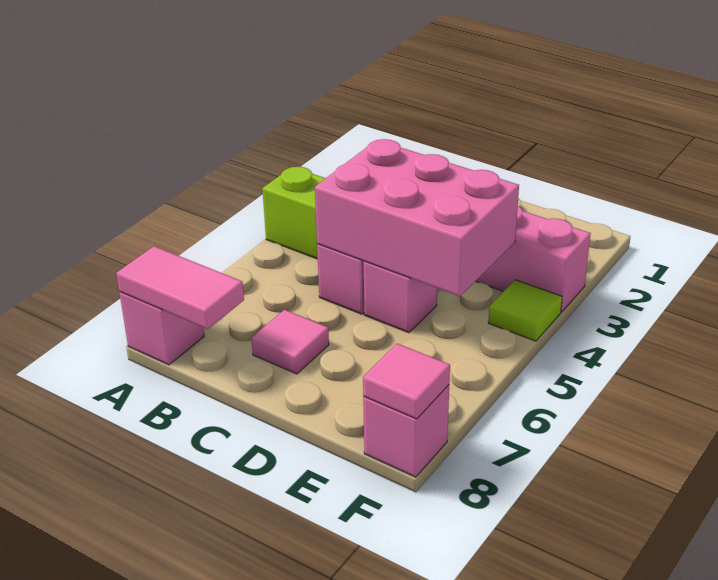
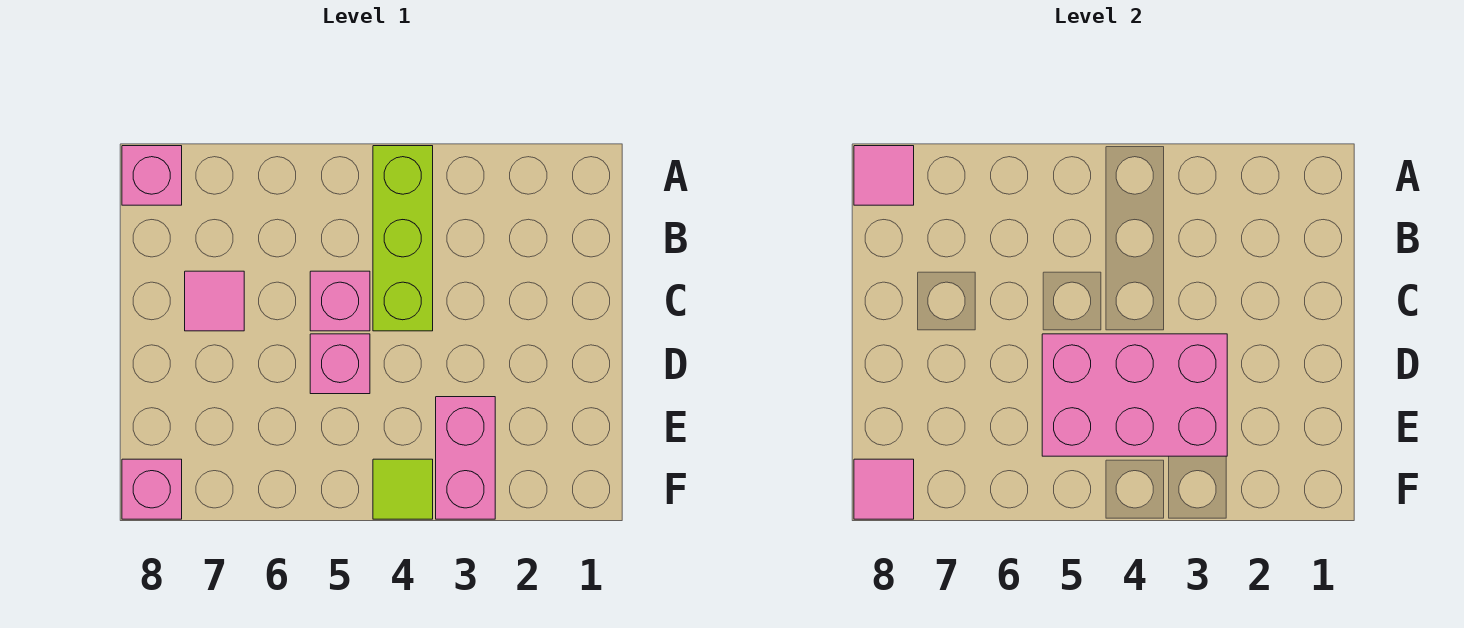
pink 1x2 tile [116,246,244,329] -> pink 1x1 tile [854,146,914,205]
pink 2x3 brick [315,139,519,296] -> pink 2x3 brick turned to [1042,334,1227,456]

